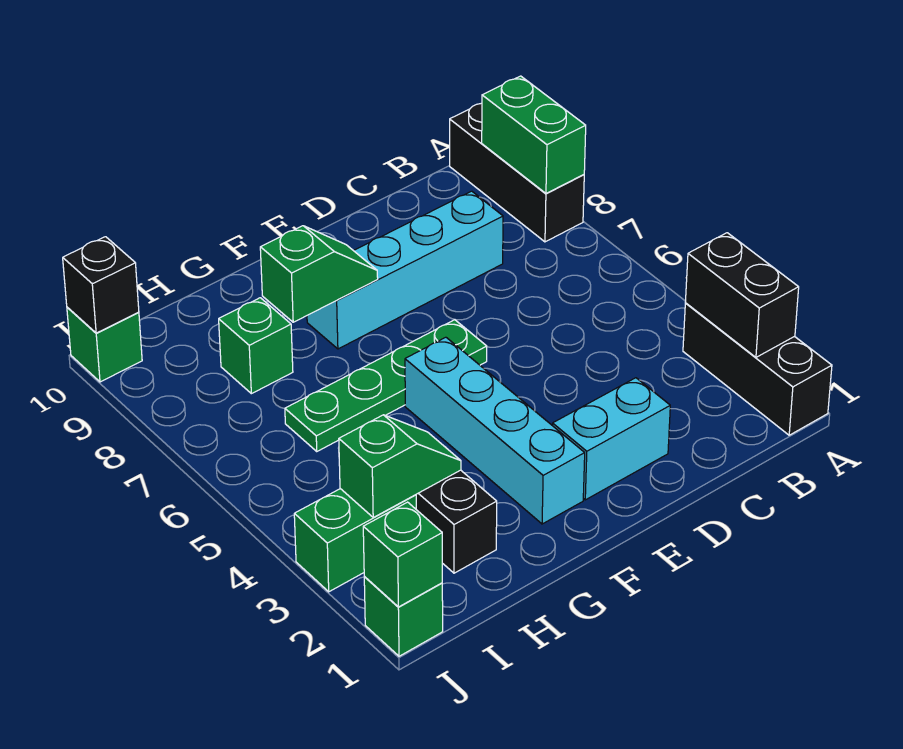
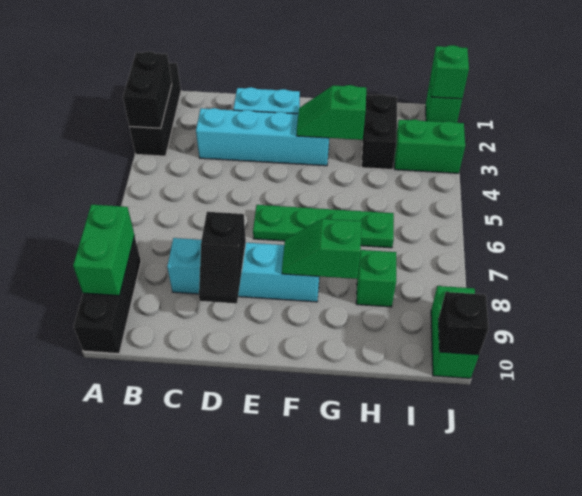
none -> black 1x2 slope [199,212,246,303]
cyan 1x4 brick [405,337,585,524] -> cyan 1x4 brick turned to [196,108,329,166]
green 1x2 slope [339,415,461,517] -> green 1x2 slope moved to [297,85,366,140]
green 1x1 brick [67,307,142,382] -> green 1x2 brick [431,286,479,378]

